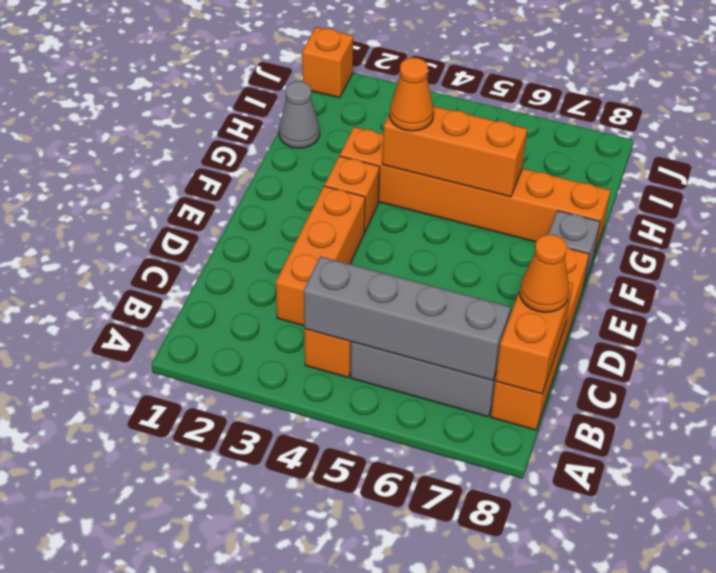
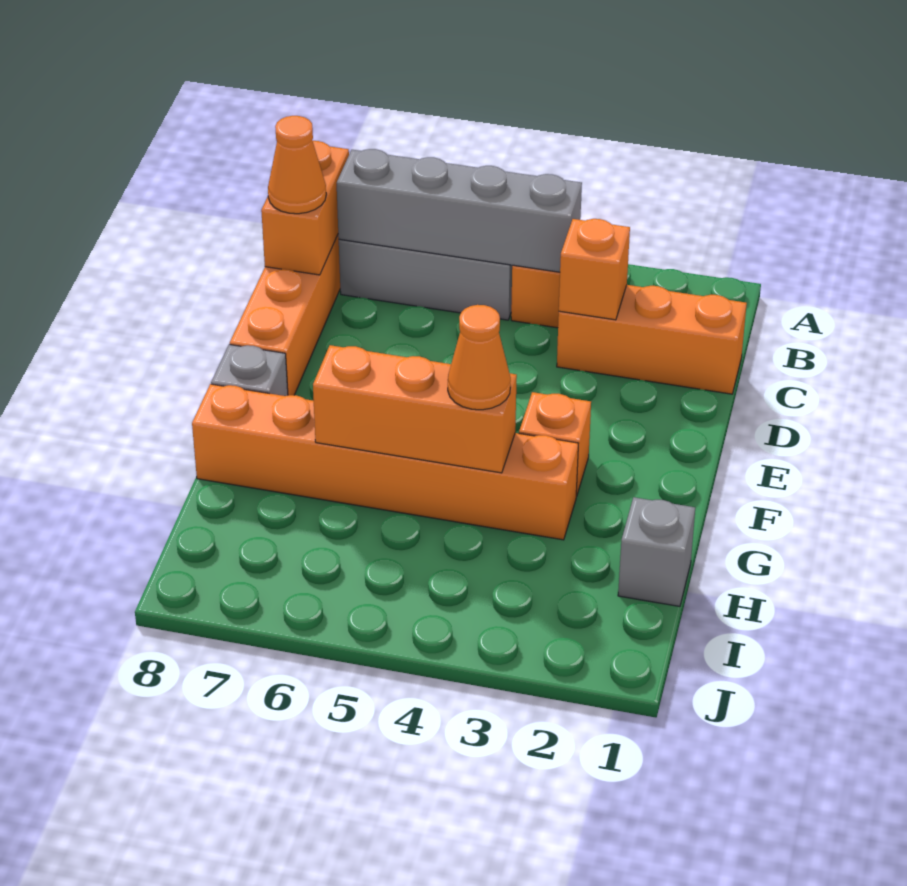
orange 1x3 brick [276,186,365,326] -> orange 1x3 brick turned to [557,285,747,394]
grey 1x1 cone [279,81,320,148] -> grey 1x1 brick [618,497,695,606]
orange 1x1 brick [302,27,353,98] -> orange 1x1 brick moved to [559,219,630,320]

